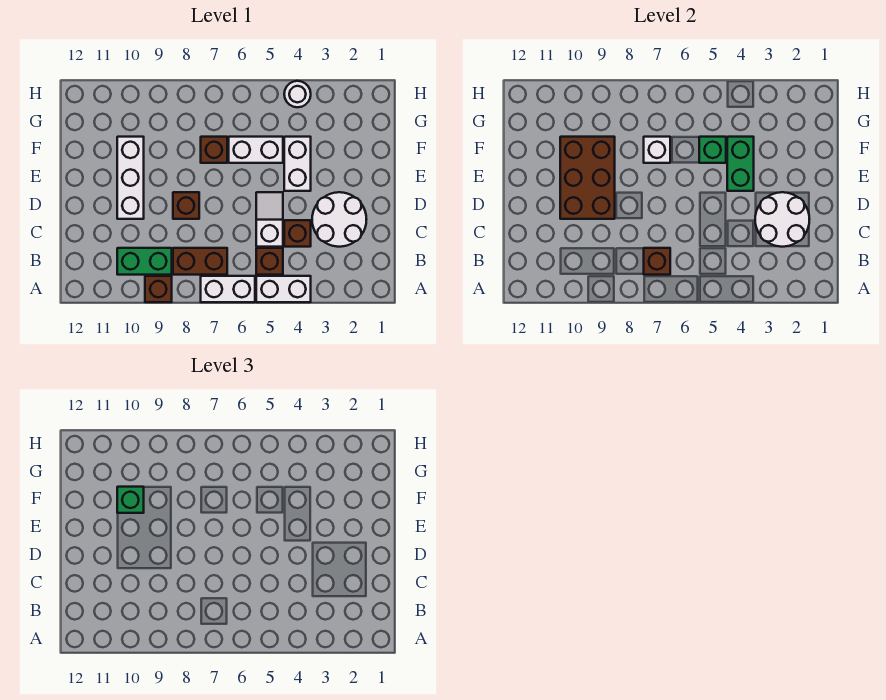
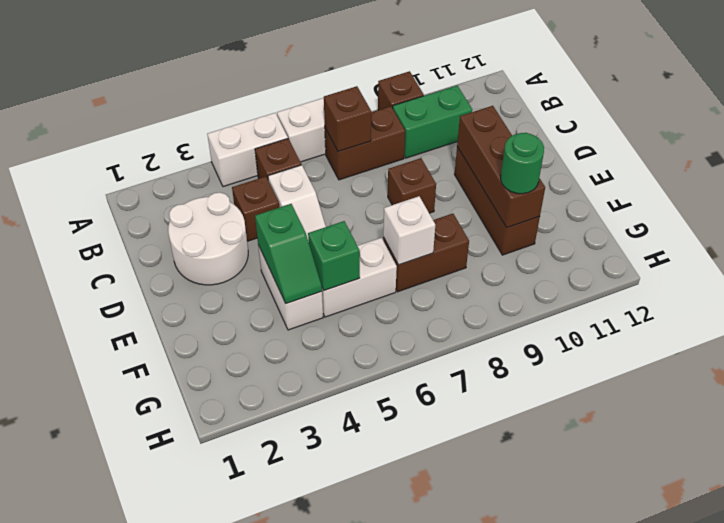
white 2x2 round brick [755,192,809,247] -> none
brown 2x3 brick [560,137,615,219] -> brown 1x3 brick [457,106,545,228]
white 1x3 brick [117,137,144,219] -> brown 1x3 brick [454,147,540,255]
green 1x2 brick [727,137,754,191] -> green 1x2 slope [255,204,322,304]
brown 1x1 brick [201,137,227,163] -> brown 1x2 brick [383,214,469,292]
green 1x1 brick [117,487,144,513] -> green 1x1 round brick [501,133,544,194]
white 1x1 round brick [284,81,311,107] -> none

